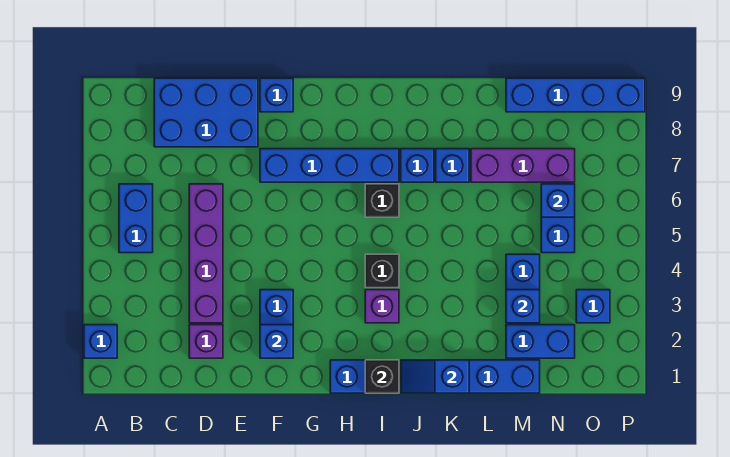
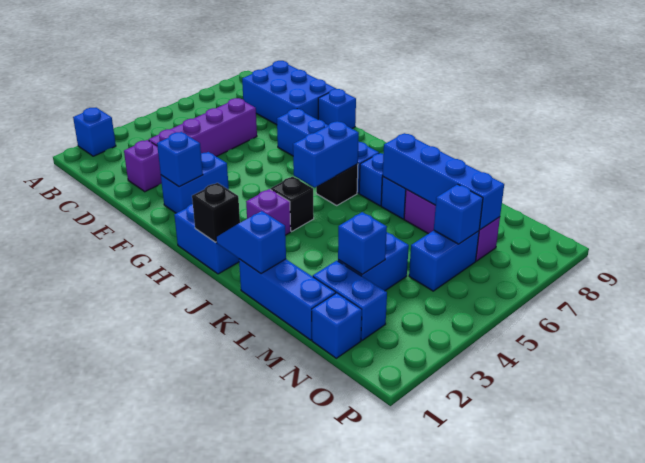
blue 1x2 brick [119,184,153,253] -> blue 1x2 brick moved to [293,121,359,187]
blue 1x4 brick [506,78,645,112] -> blue 1x4 brick moved to [383,133,504,230]
blue 1x1 brick [576,290,610,323] -> blue 1x1 brick moved to [312,293,362,358]

